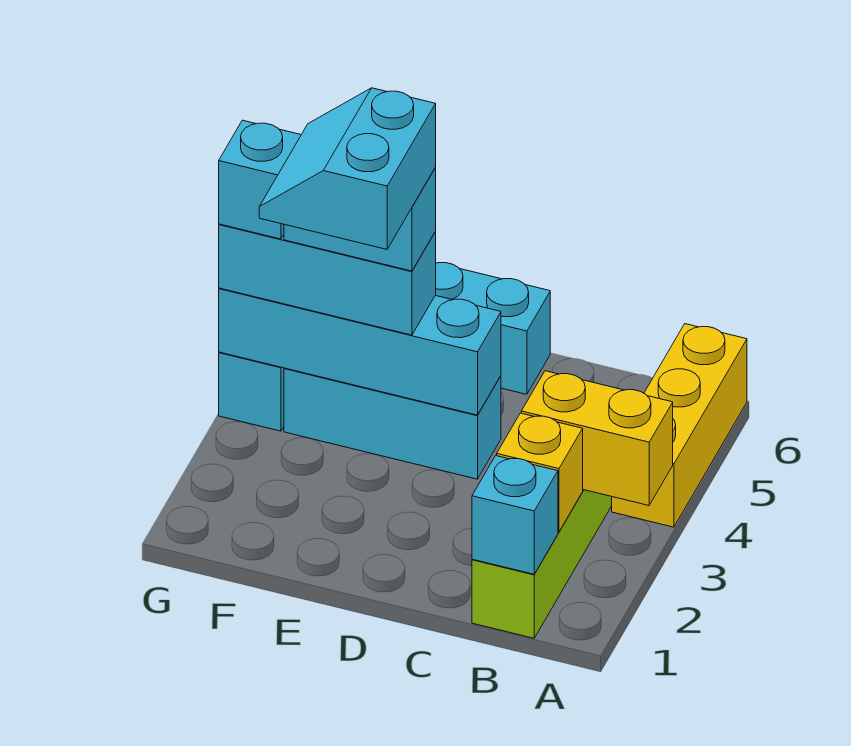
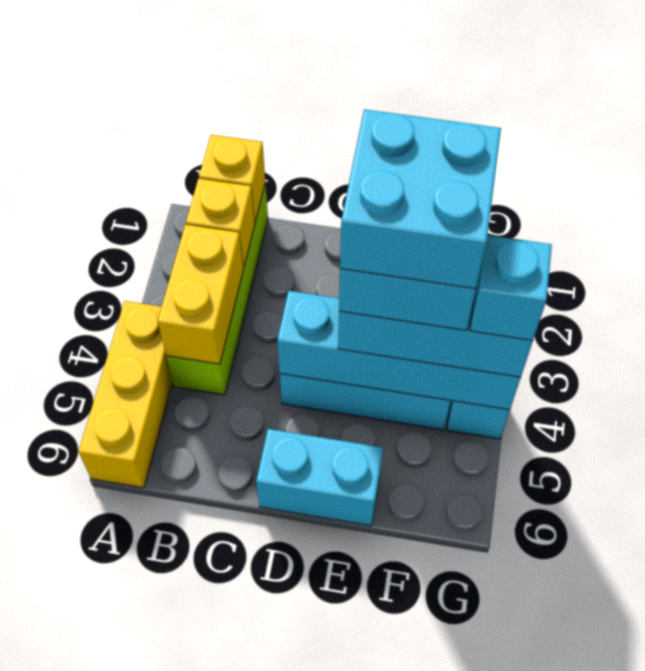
yellow 1x2 brick [521,371,673,506] -> yellow 1x2 brick turned to [158,225,243,364]
cyan 1x1 brick [472,456,558,574] -> yellow 1x1 brick [199,135,265,223]
cyan 2x2 slope [259,88,436,249] -> cyan 2x2 brick [340,109,501,289]

